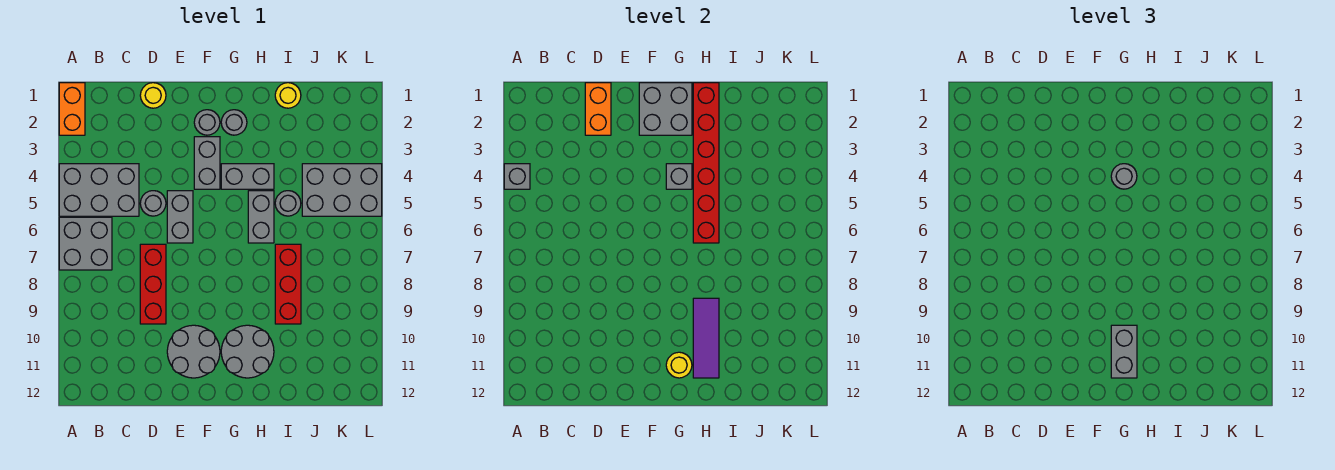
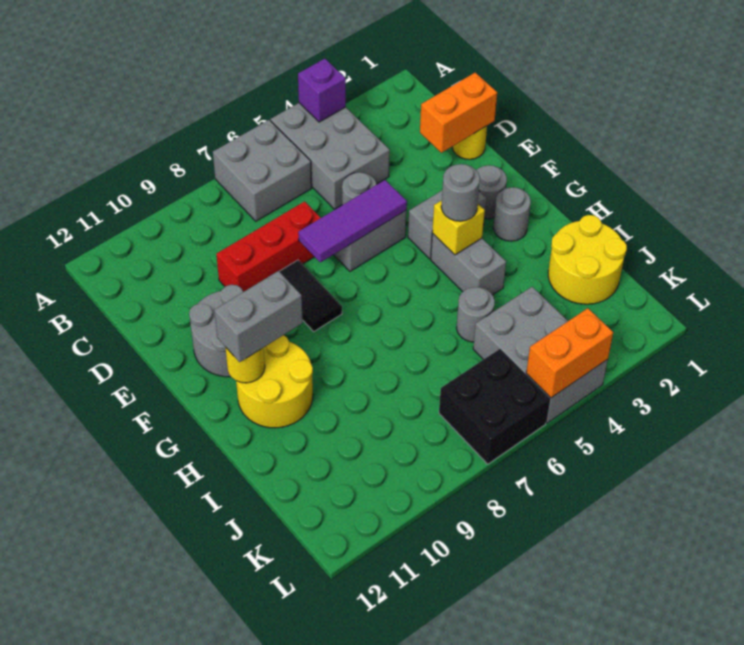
orange 1x2 brick [59,83,85,135] -> orange 1x2 brick moved to [526,308,613,398]
grey 1x1 brick [504,164,530,189] -> purple 1x1 brick [298,59,346,122]
none -> black 1x2 tile [279,260,342,331]
grey 2x2 brick [639,83,692,135] -> none
grey 1x1 brick [666,164,692,189] -> yellow 1x1 brick [432,201,485,255]
grey 2x2 round brick [221,325,274,378] -> yellow 2x2 round brick [236,335,313,428]
red 1x6 brick [693,83,719,243] -> none
grey 1x2 brick [248,191,274,243] -> none
purple 1x3 tile [693,298,719,378] -> purple 1x3 tile moved to [298,180,407,262]
yellow 1x1 round brick [275,83,301,108] -> yellow 2x2 round brick [548,215,627,304]
red 1x3 brick [275,244,301,324] -> none
none -> black 2x2 brick [439,349,549,464]

